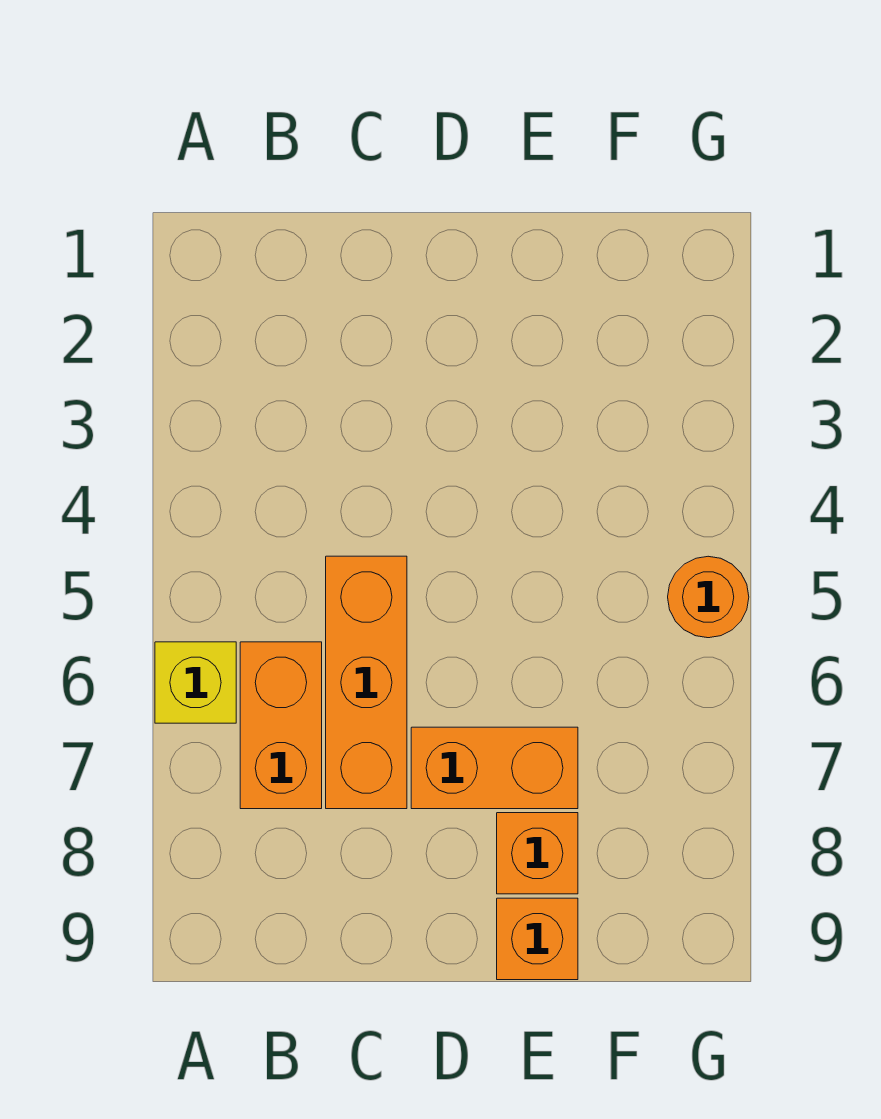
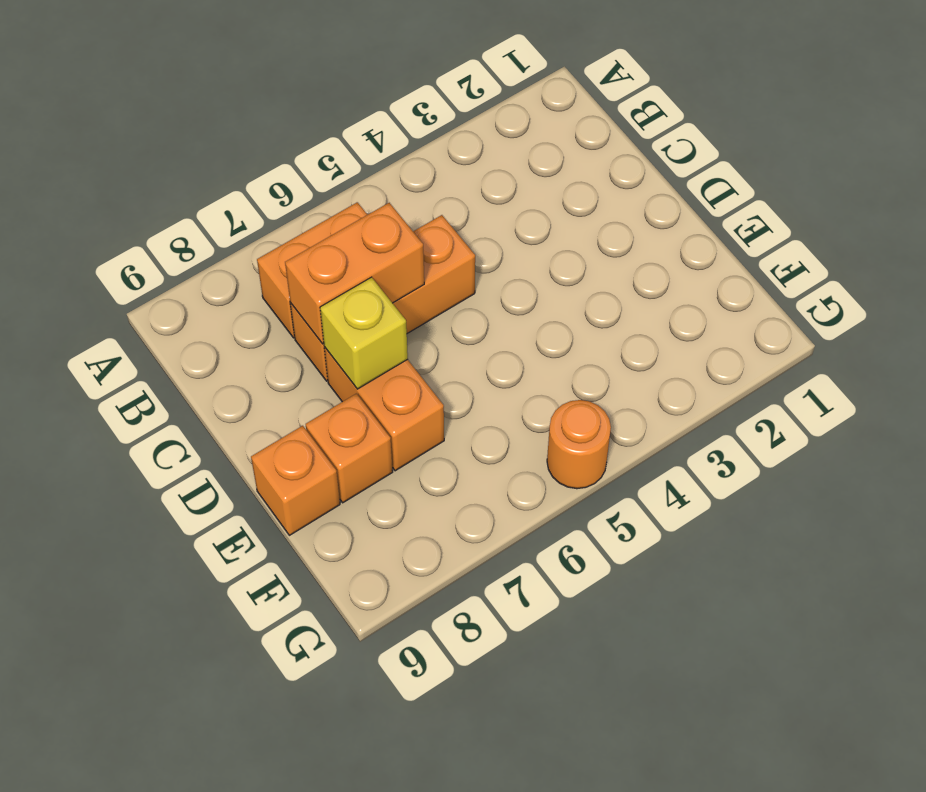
yellow 1x1 brick [155,642,236,723] -> yellow 1x1 brick moved to [320,277,408,389]
none -> orange 1x2 brick [285,203,424,344]

